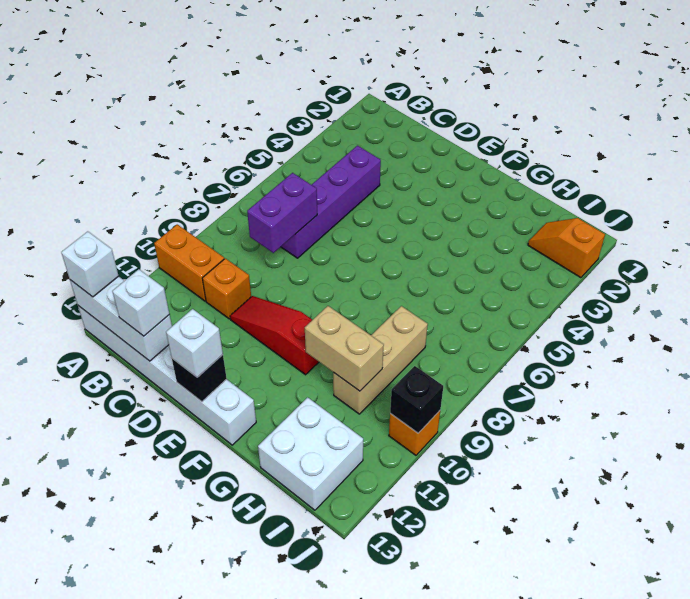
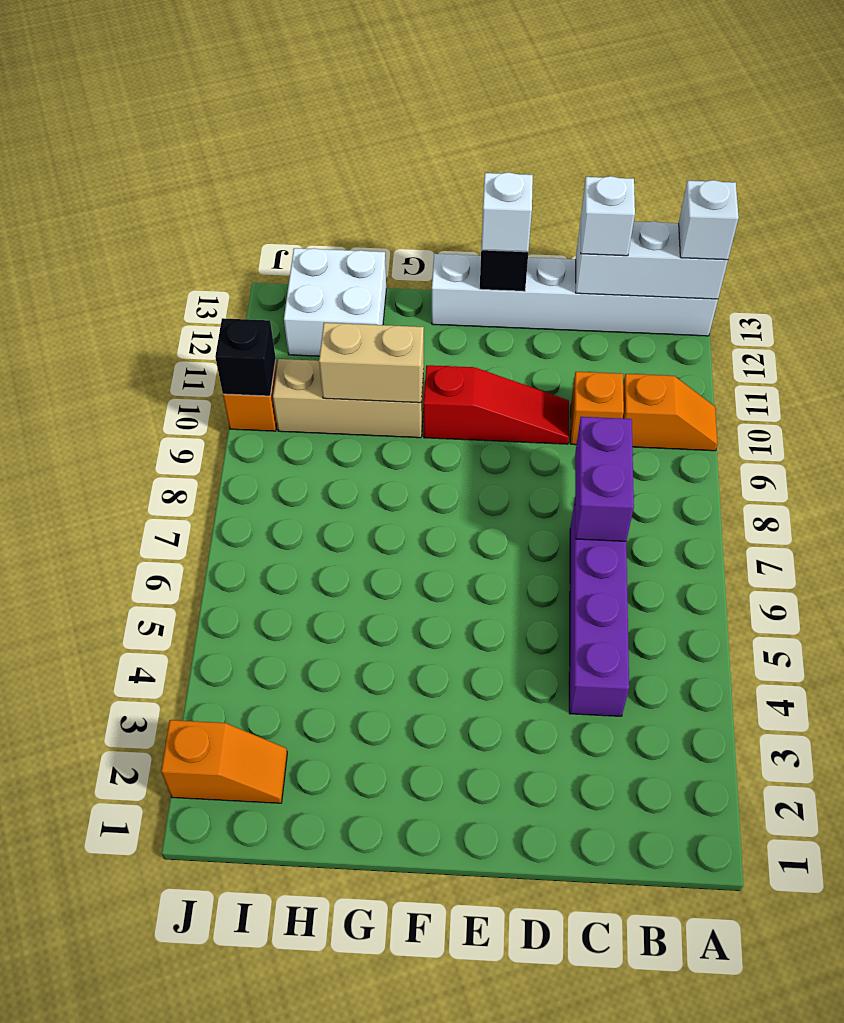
orange 1x2 brick [154,225,224,301] -> orange 1x2 slope [622,374,718,451]
tan 1x3 brick [333,306,428,414] -> tan 1x3 brick turned to [273,359,424,438]

